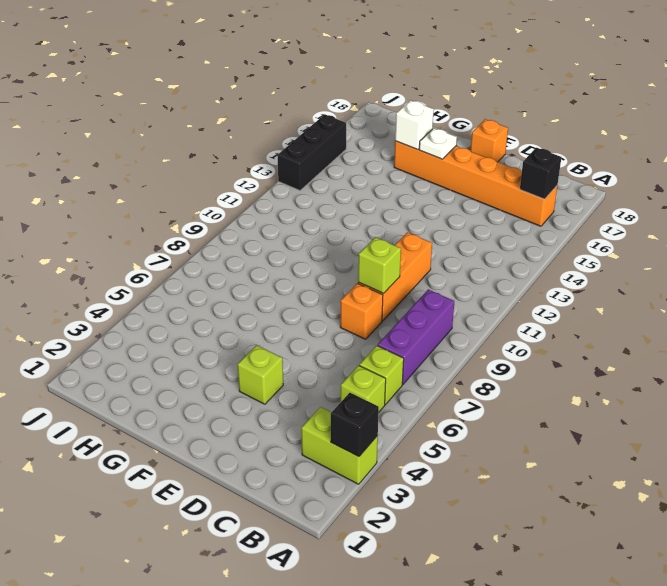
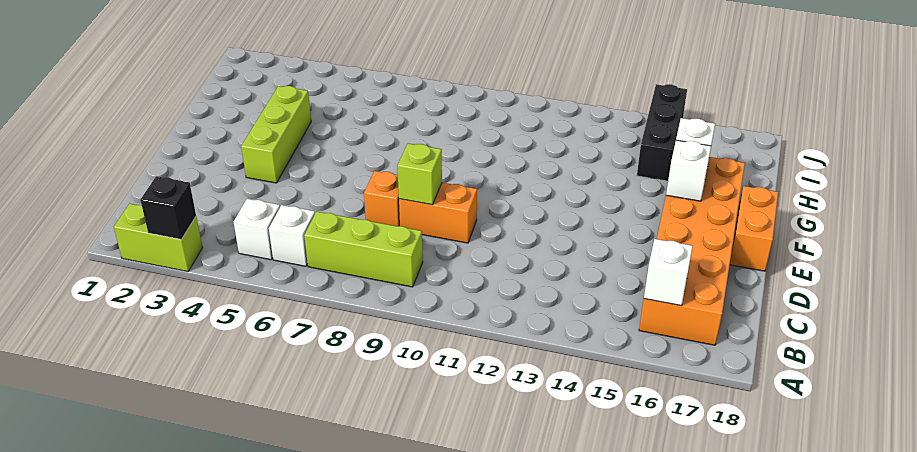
lime 1x2 brick [301,407,378,484] -> lime 1x2 brick turned to [114,204,202,271]
lime 1x1 brick [341,365,386,413] -> white 1x1 brick [234,199,280,260]
lime 1x1 brick [359,346,404,405] -> white 1x1 brick [269,205,315,266]
purple 1x3 brick [378,289,454,384] -> lime 1x3 brick [304,212,423,287]
orange 1x6 brick [394,141,557,226] -> orange 2x6 brick [639,157,745,345]
black 1x1 brick [520,148,561,199] -> white 1x1 brick [644,239,693,306]
orange 1x3 brick [358,232,432,321] -> orange 1x2 brick [399,183,477,243]
lime 1x1 brick [238,345,283,404] -> lime 1x3 brick [241,86,311,183]
orange 1x1 brick [470,119,508,162] -> orange 1x2 brick [730,186,778,271]
white 1x1 plate [419,128,457,159] -> white 1x1 brick [666,140,711,201]
black 1x3 brick [277,114,346,191] -> black 1x3 brick turned to [637,84,687,181]

